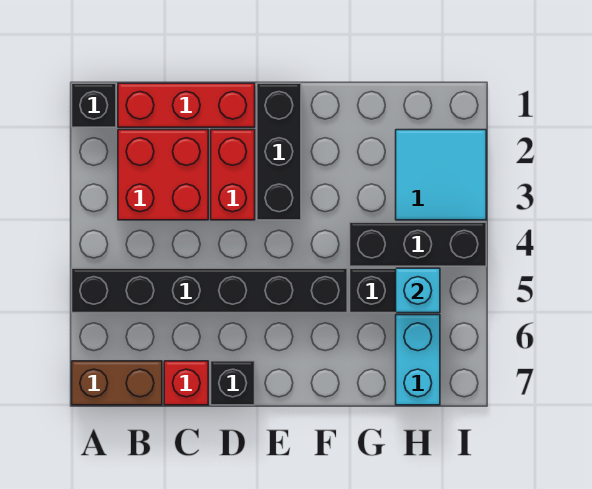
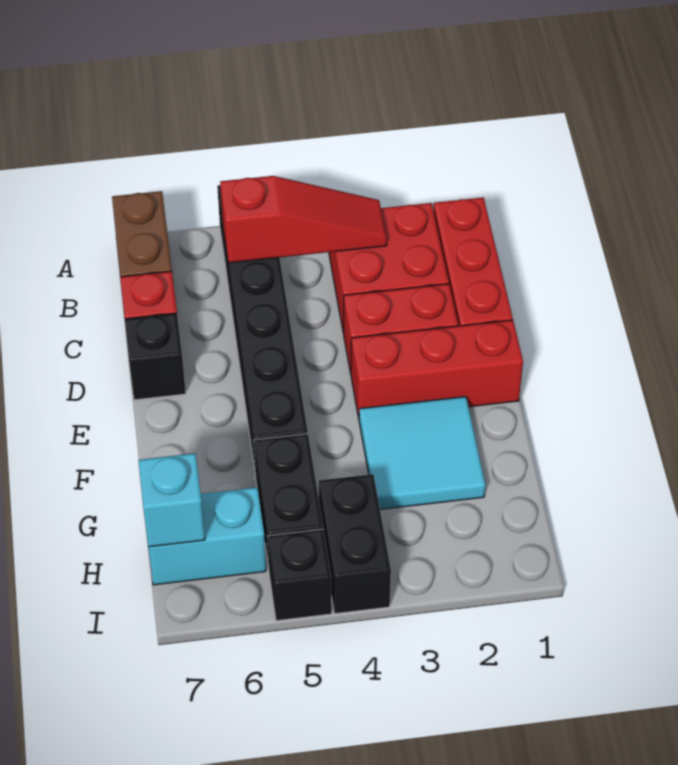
black 1x1 brick [72,83,116,127] -> black 1x1 brick moved to [267,529,332,621]
none -> red 1x3 slope [220,176,387,263]
black 1x3 brick [257,83,301,220] -> red 1x3 brick [351,320,523,418]
black 1x3 brick [350,222,486,266] -> black 1x2 brick [319,474,391,614]
cyan 2x2 tile [396,130,486,220] -> cyan 2x2 tile moved to [359,397,485,509]
cyan 1x1 brick [396,268,440,313] -> cyan 1x1 brick moved to [138,453,205,547]

